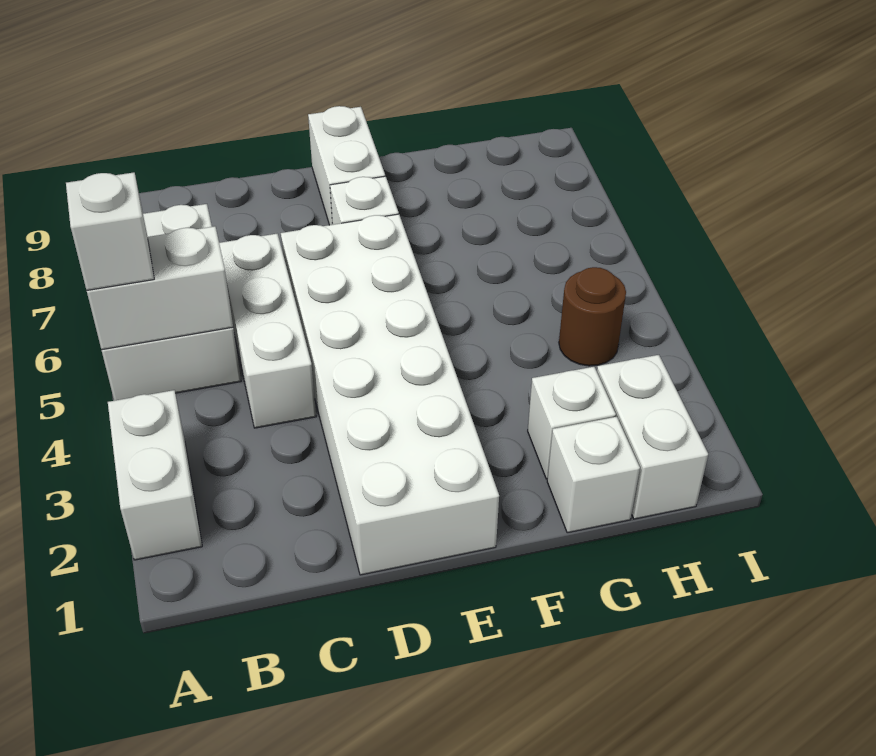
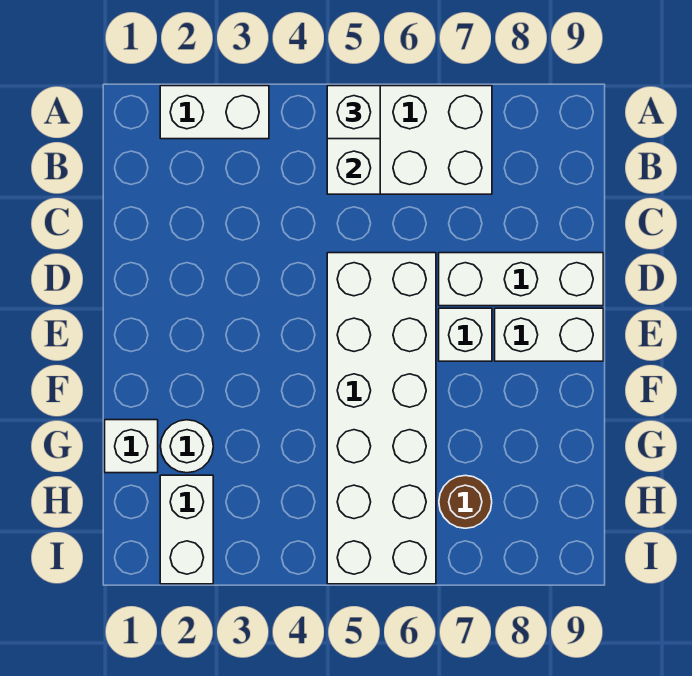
white 1x3 brick [219,234,316,428] -> white 1x3 brick moved to [439,253,603,306]
white 2x6 brick [281,214,499,575] -> white 2x6 brick turned to [327,253,436,584]
white 1x1 brick [528,367,616,479] -> white 1x1 round brick [160,420,213,473]
white 1x2 brick [597,355,708,519] -> white 1x2 brick turned to [160,475,213,584]
brown 1x1 round brick [559,267,626,366] -> brown 1x1 round brick moved to [439,475,492,528]

